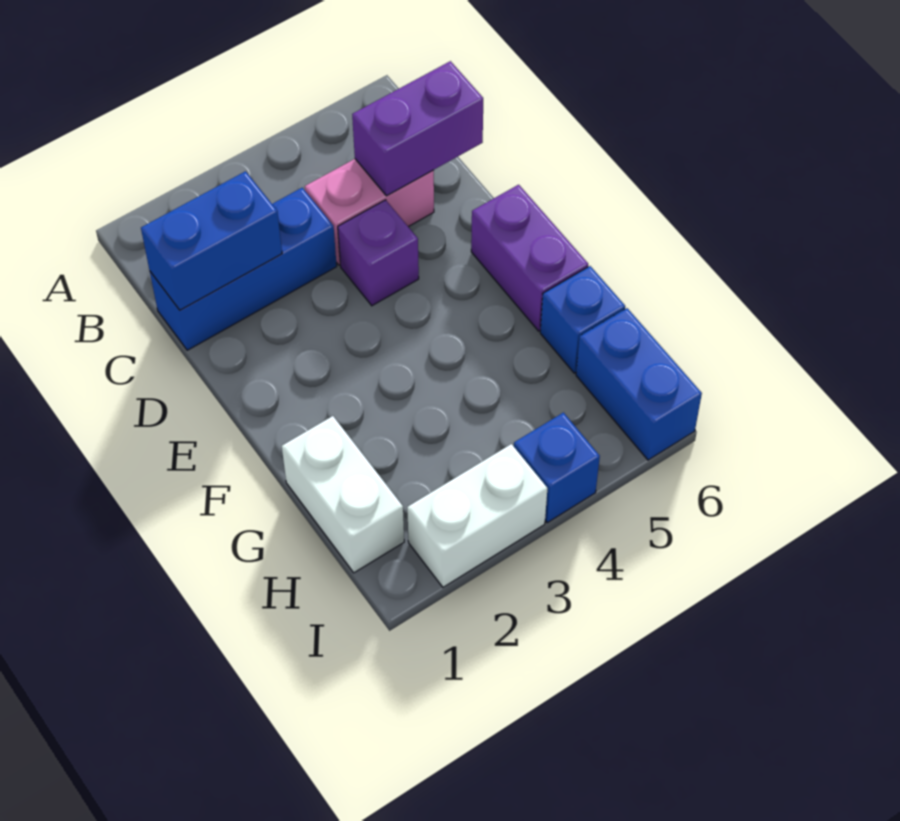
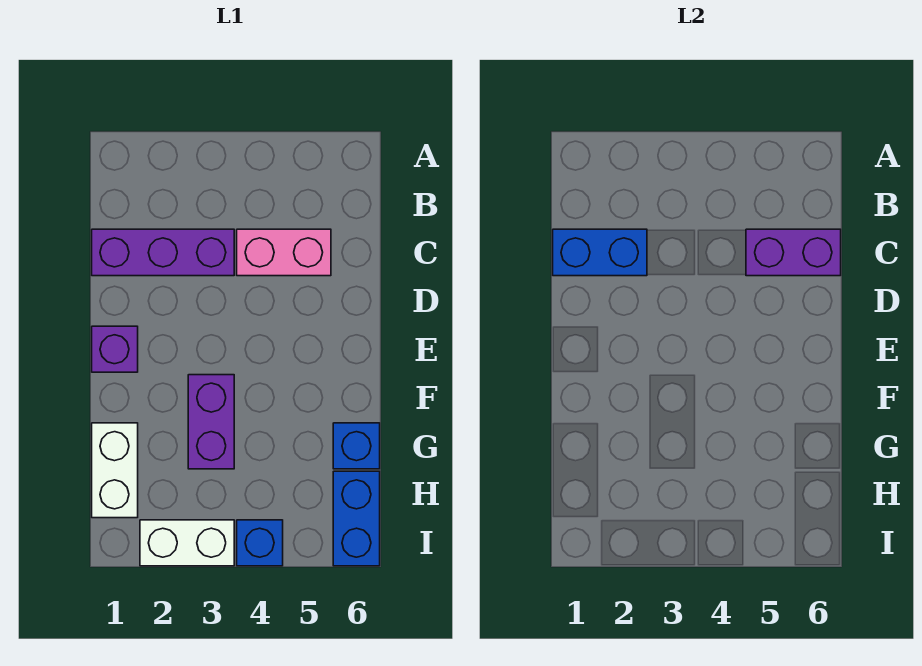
blue 1x3 brick [150,188,337,350] -> purple 1x3 brick [92,229,234,276]
purple 1x1 brick [338,200,419,306] -> purple 1x1 brick moved to [92,326,138,372]
purple 1x2 brick [471,185,588,331] -> purple 1x2 brick moved to [188,375,234,469]

